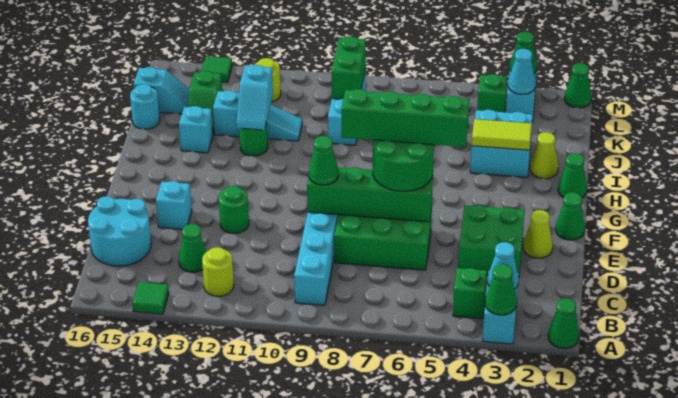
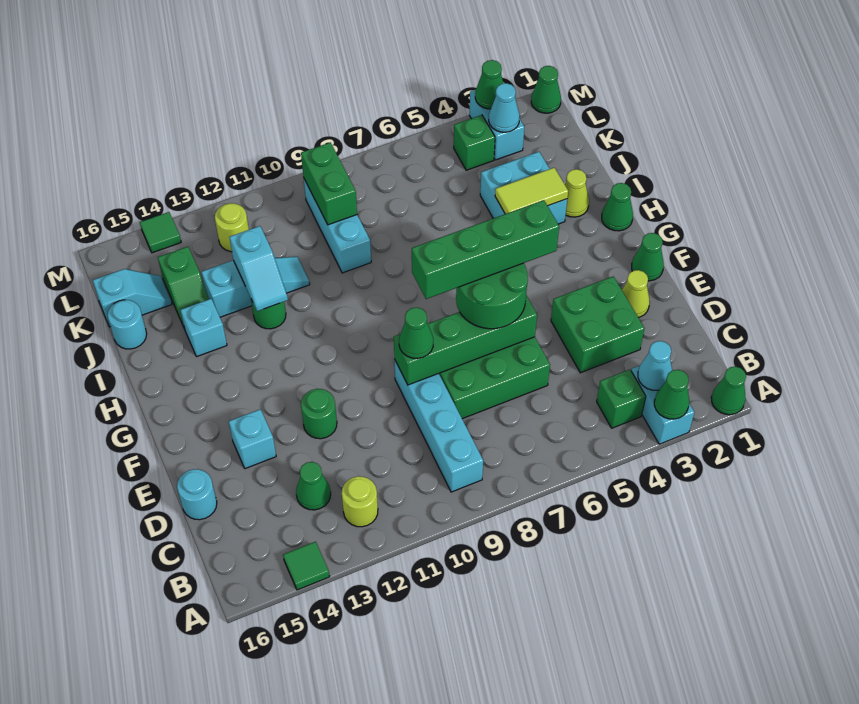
cyan 2x2 round brick [88,196,151,266] -> cyan 1x1 round brick [177,469,217,520]

